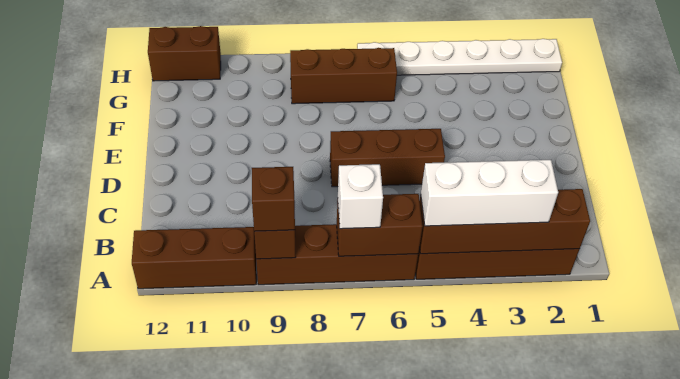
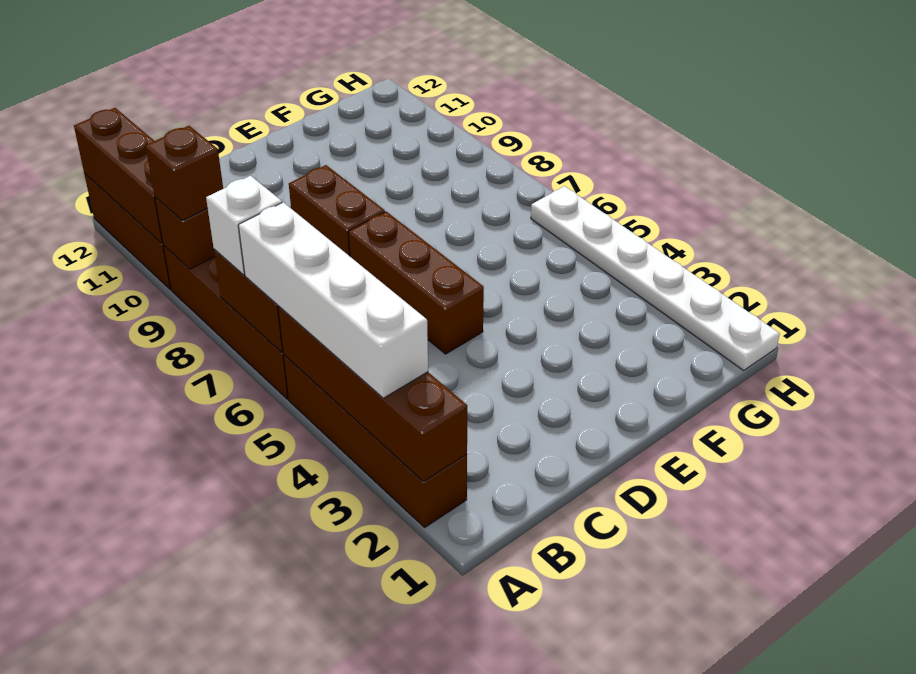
white 1x3 brick [421,160,558,226] -> white 1x4 brick [238,202,428,398]
brown 1x3 brick [290,48,397,104] -> brown 1x3 brick moved to [74,108,163,243]
brown 1x2 brick [148,26,221,81] -> brown 1x2 brick moved to [289,165,385,256]

